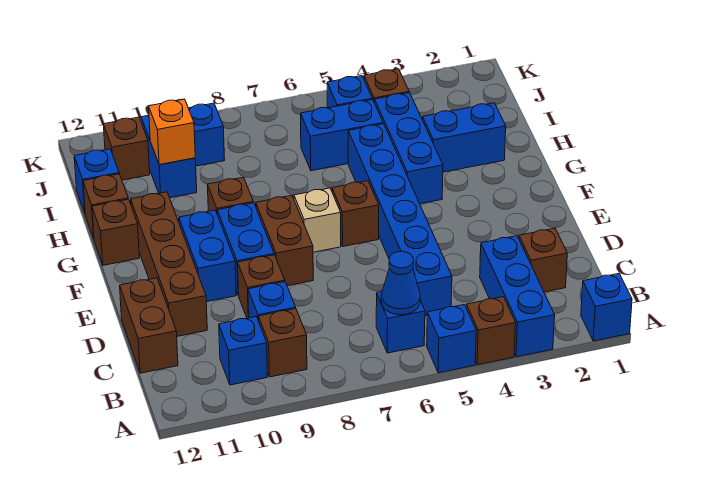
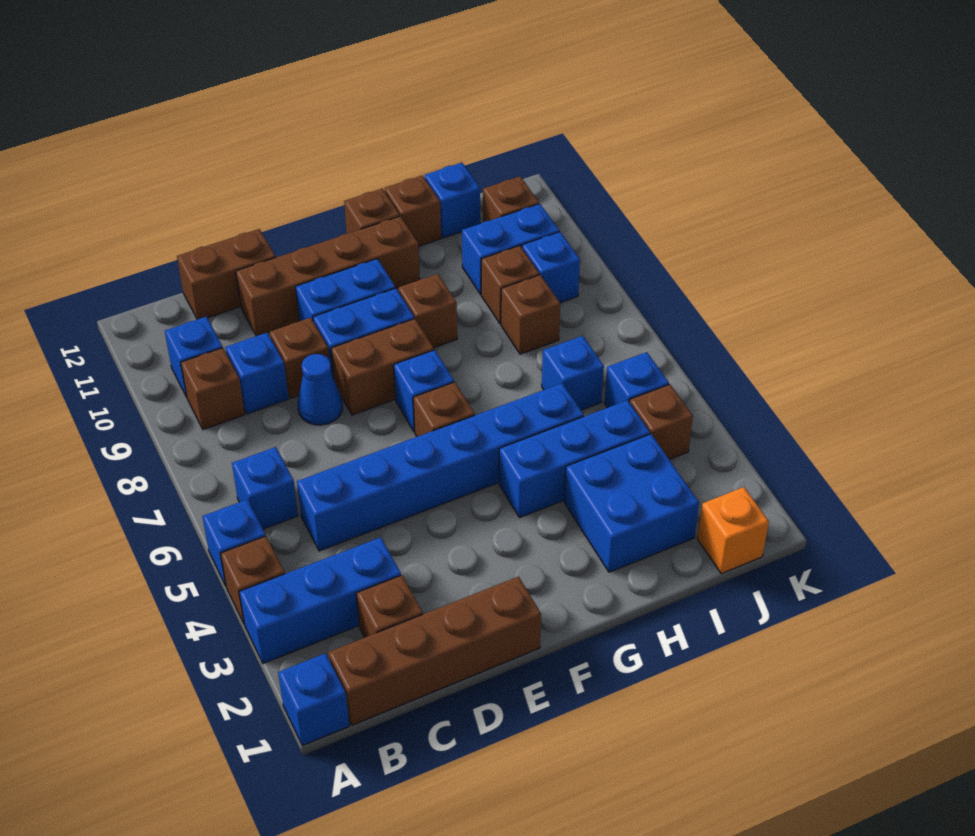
none -> brown 1x4 brick [328,577,541,725]
blue 1x1 cone [381,251,420,315] -> blue 1x1 cone moved to [298,354,343,425]
tan 1x1 brick [294,188,341,252] -> blue 1x1 brick [394,350,454,432]
blue 1x2 brick [423,103,506,172] -> blue 2x2 brick [564,434,699,572]
blue 1x2 brick [301,99,383,171] -> blue 1x1 brick [542,336,604,410]
none -> brown 1x1 brick [501,275,560,354]
none -> brown 1x1 brick [481,246,539,324]
orange 1x1 brick [149,99,195,165] -> orange 1x1 brick moved to [698,487,769,574]

